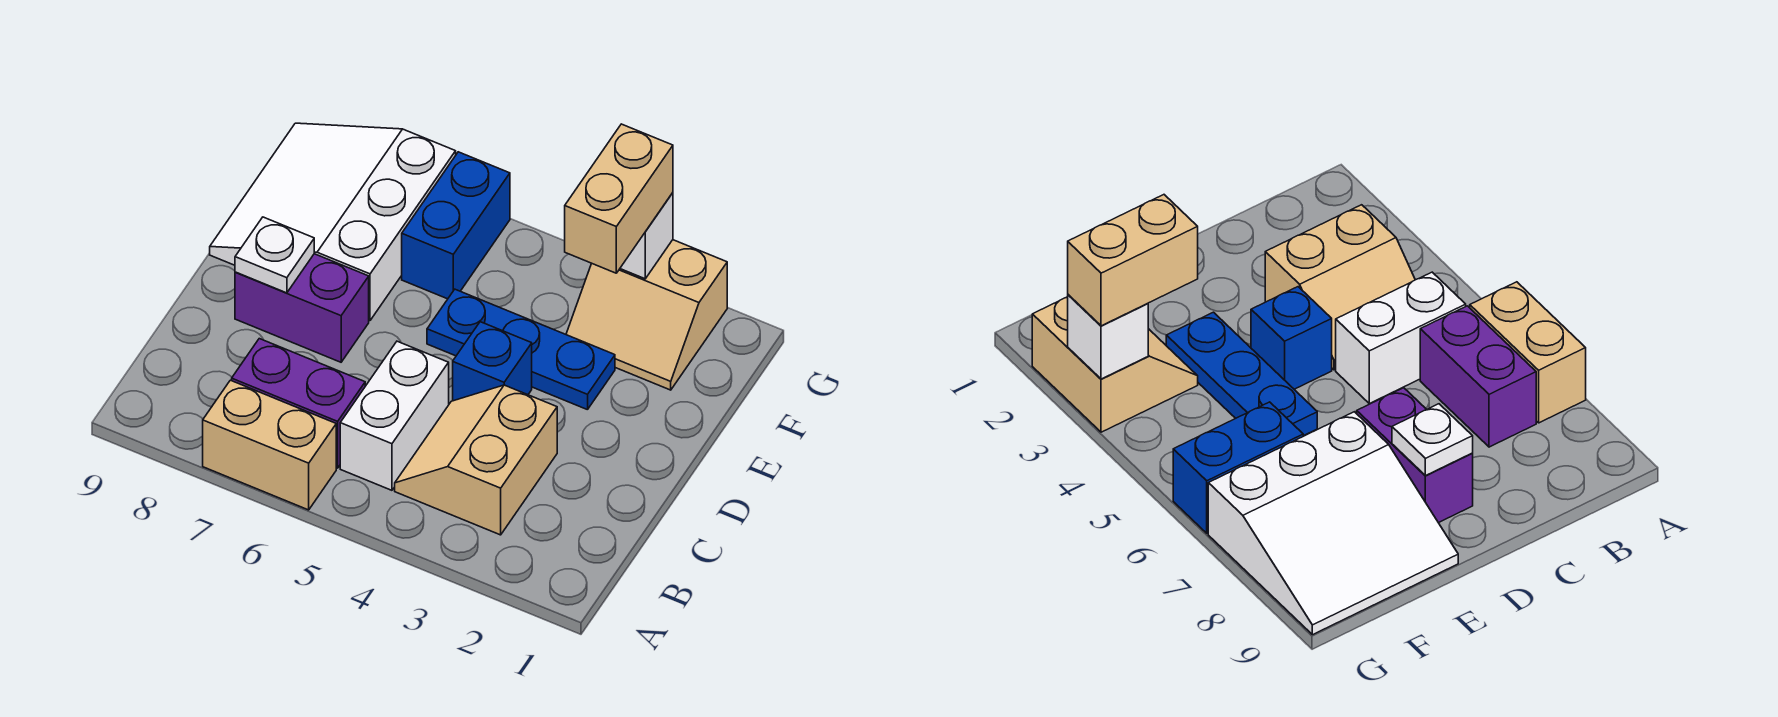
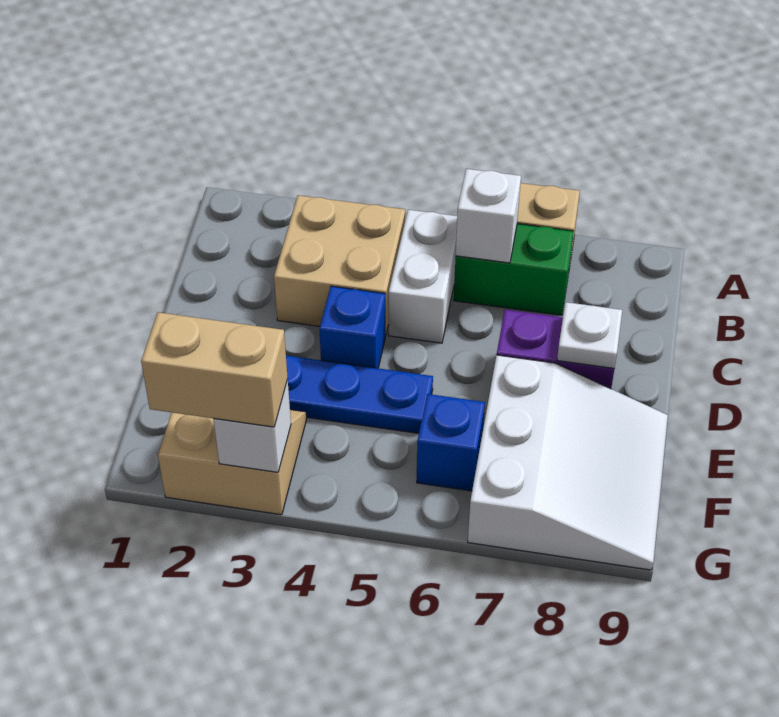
tan 2x2 slope [395,385,557,535] -> tan 2x2 brick [274,195,405,335]
purple 1x2 brick [232,339,365,468] -> green 1x2 brick [454,224,574,315]
none -> white 1x1 brick [456,169,521,263]
tan 1x2 brick [565,124,673,273] -> tan 1x2 brick turned to [141,312,288,427]
blue 1x2 brick [402,152,510,299] -> blue 1x1 brick [417,394,485,491]

